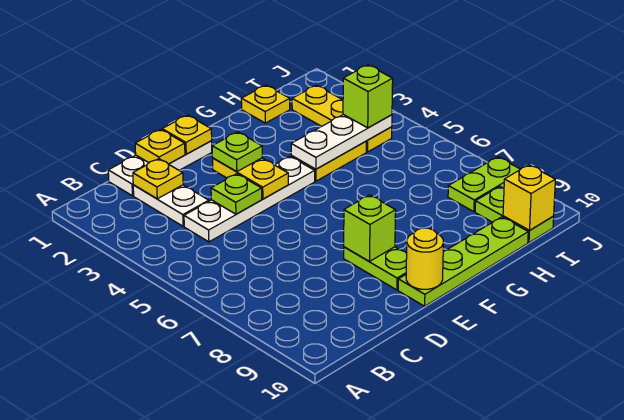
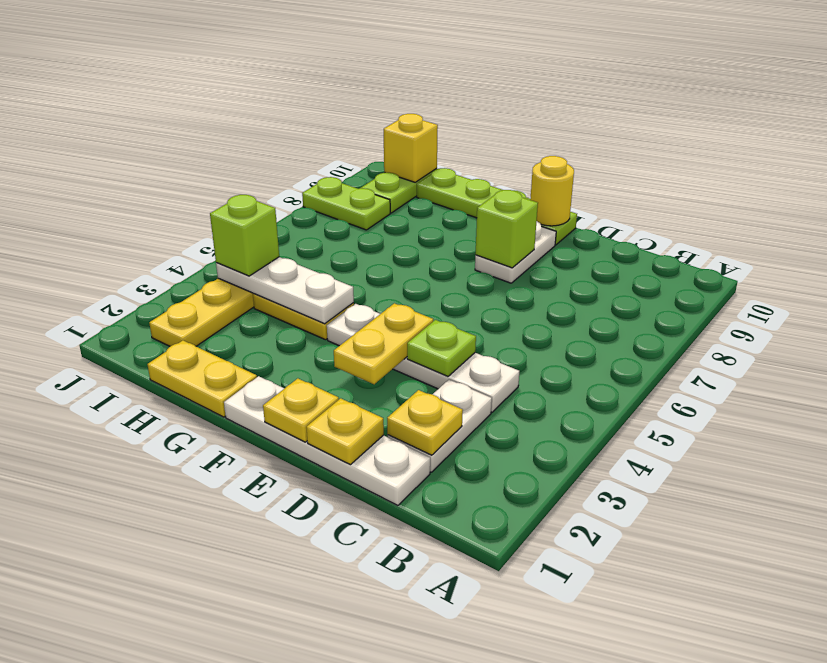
white 1x3 plate [108,141,212,196] -> white 1x4 plate [224,376,430,505]
lime 1x1 plate [212,132,262,172] -> none
lime 1x2 plate [344,247,407,290] -> white 1x2 plate [475,221,556,283]
yellow 1x1 plate [241,85,290,123] -> yellow 1x2 plate [147,340,257,417]

